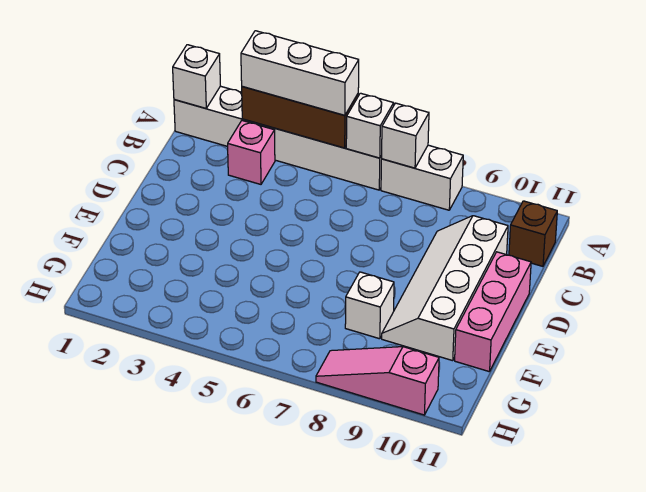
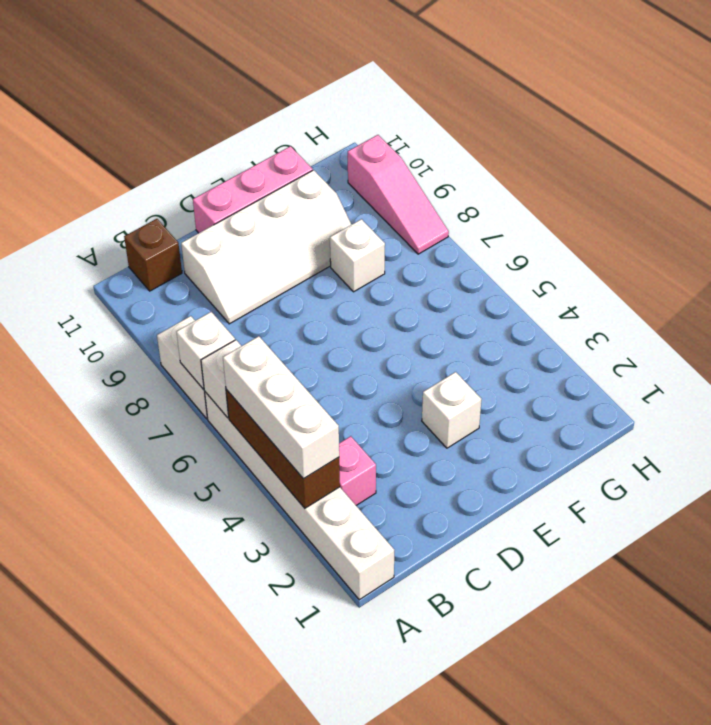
white 1x1 brick [173,45,220,108] -> white 1x1 brick moved to [422,372,481,448]

